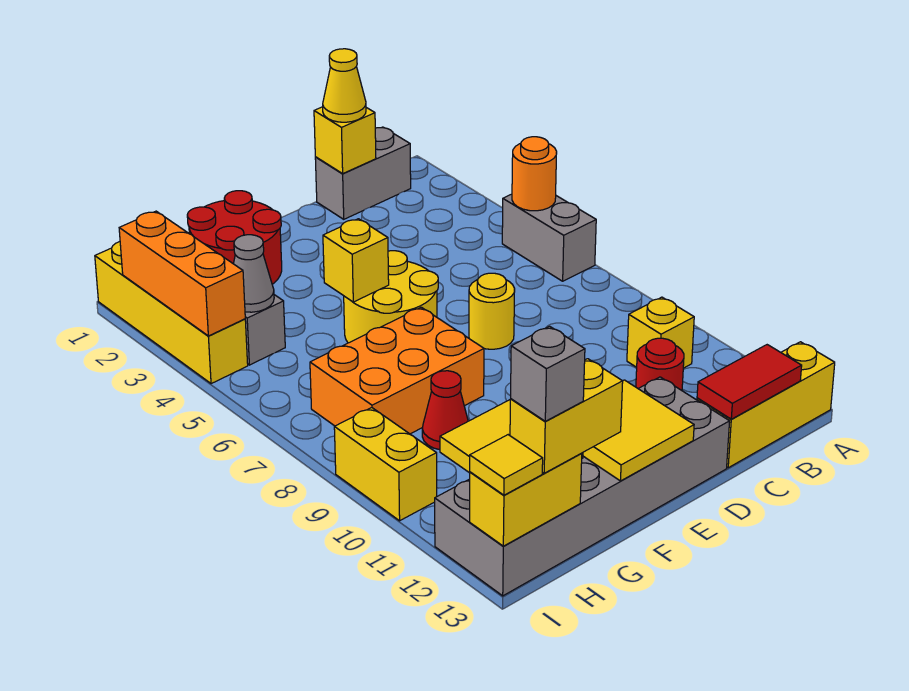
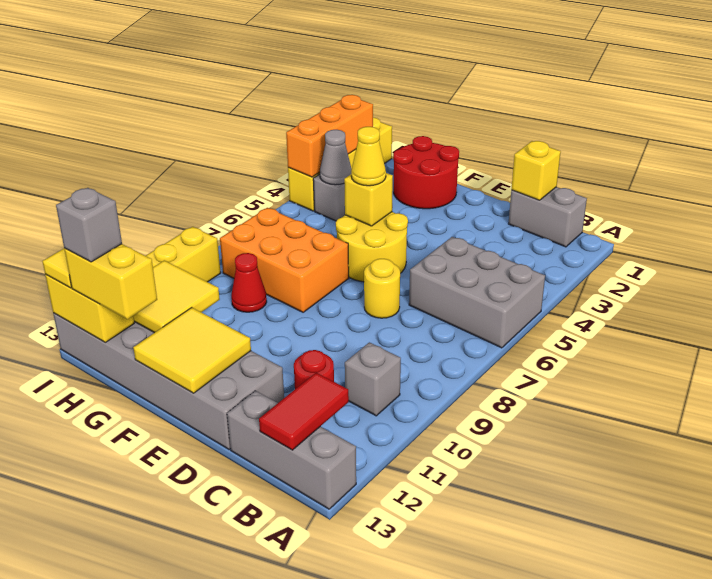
grey 1x2 brick [502,194,596,281] -> grey 2x3 brick [409,237,545,348]
orange 1x1 round brick [512,137,557,211] -> none
yellow 1x3 brick [697,342,835,468] -> grey 1x3 brick [227,391,356,509]
yellow 1x1 brick [627,297,694,368] -> grey 1x1 brick [345,342,401,416]
red 1x2 tile [697,345,802,419] -> red 1x2 tile turned to [259,373,349,450]
yellow 1x1 cone [323,49,366,122] -> yellow 1x1 cone moved to [351,127,386,186]

